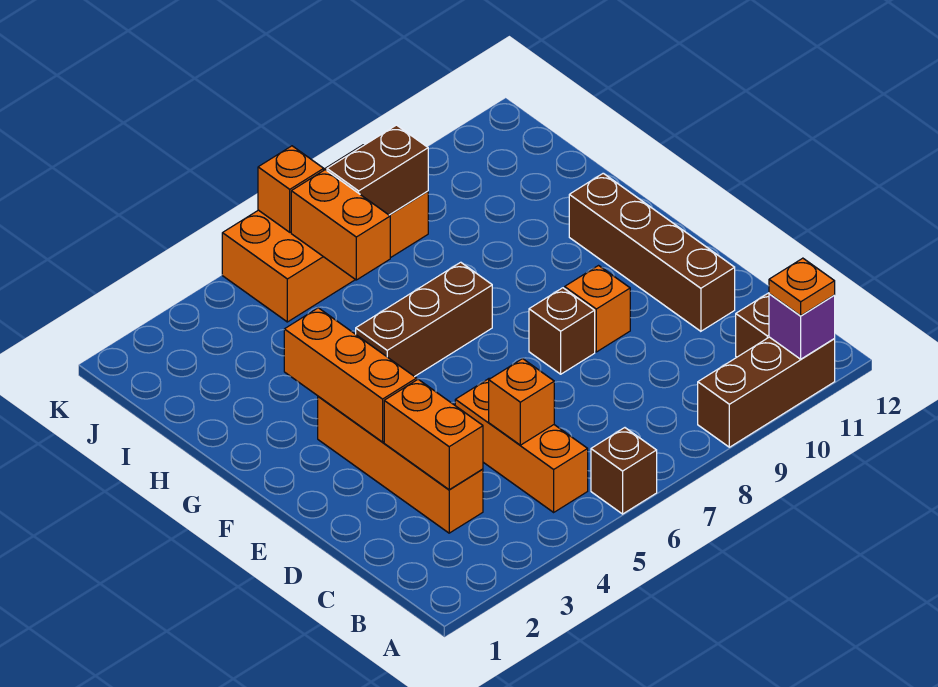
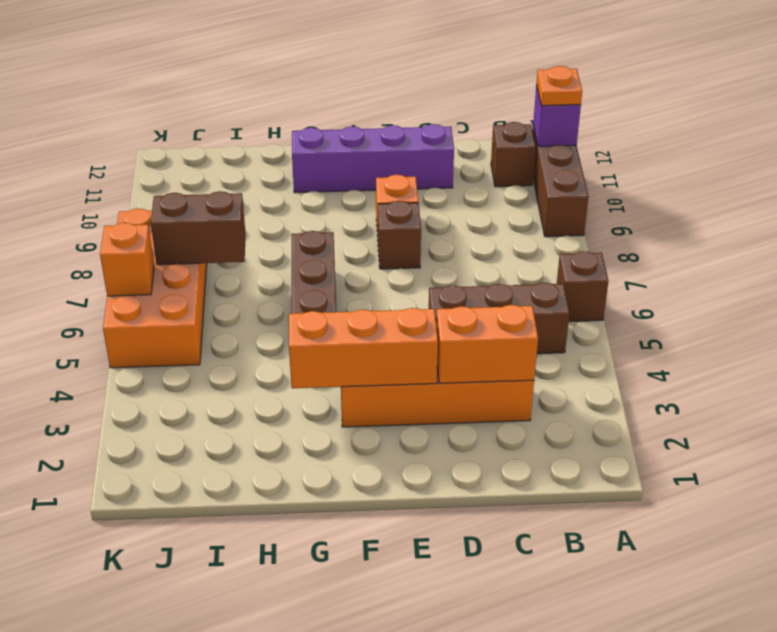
orange 1x3 brick [455,378,588,512] -> brown 1x3 brick [429,282,569,354]
orange 1x1 brick [489,359,554,445] -> none
brown 1x4 brick [569,173,735,331] -> purple 1x4 brick [292,124,454,193]
orange 1x2 brick [291,170,390,280] -> none
brown 1x2 brick [327,125,428,215] -> brown 1x2 brick turned to [151,191,246,265]

